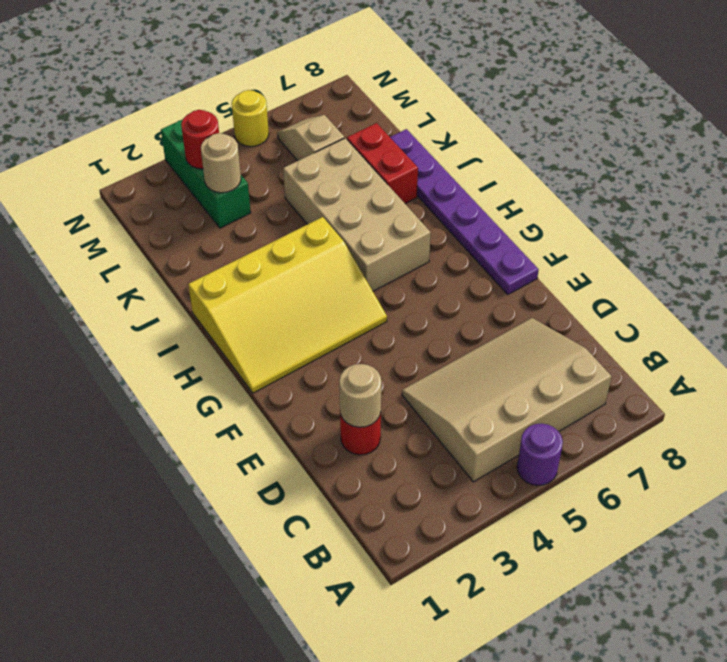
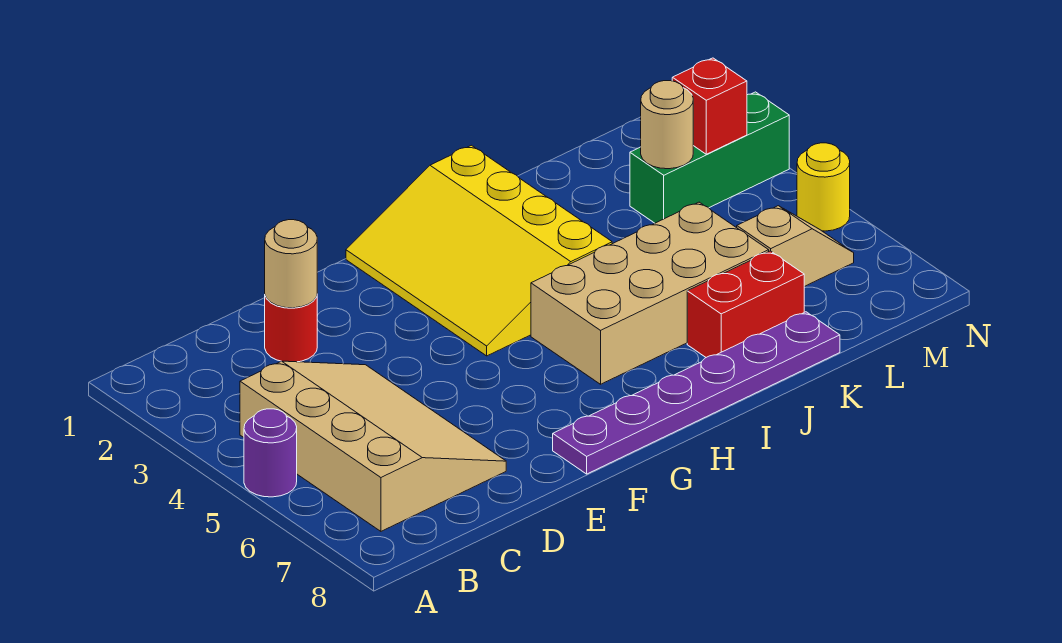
red 1x1 round brick [181,110,219,169] -> red 1x1 brick [672,58,747,154]

